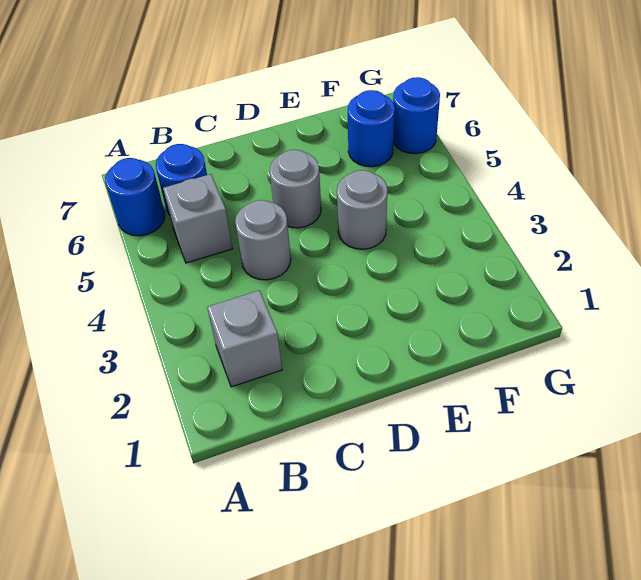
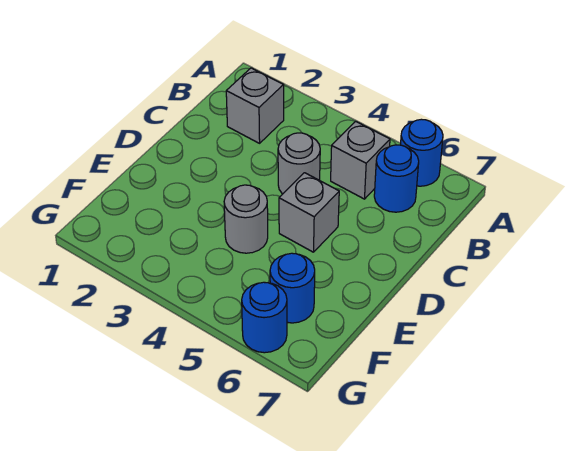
grey 1x1 round brick [269,150,321,228] -> grey 1x1 brick [279,173,339,252]

